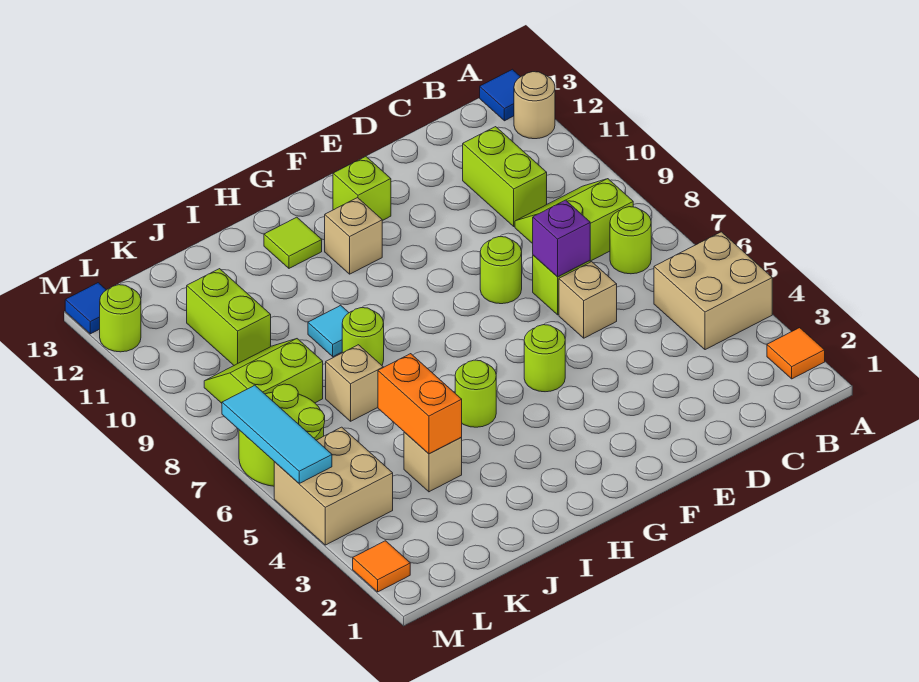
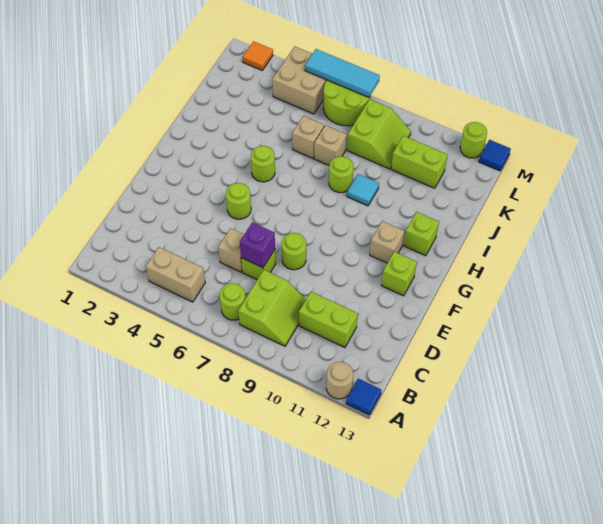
orange 1x1 tile [767,328,825,379] -> none
tan 2x2 brick [654,232,772,350] -> tan 1x2 brick [146,247,205,302]
lime 1x1 tile [264,217,322,268] -> lime 1x1 brick [404,212,439,256]
tan 1x1 brick [404,432,462,492] -> tan 1x1 brick moved to [292,116,324,158]
orange 1x2 brick [378,354,462,454] -> none

